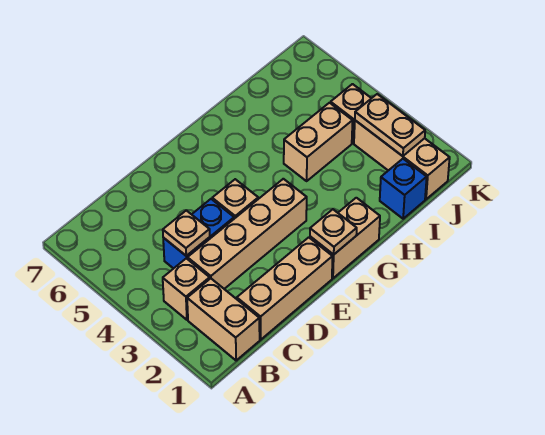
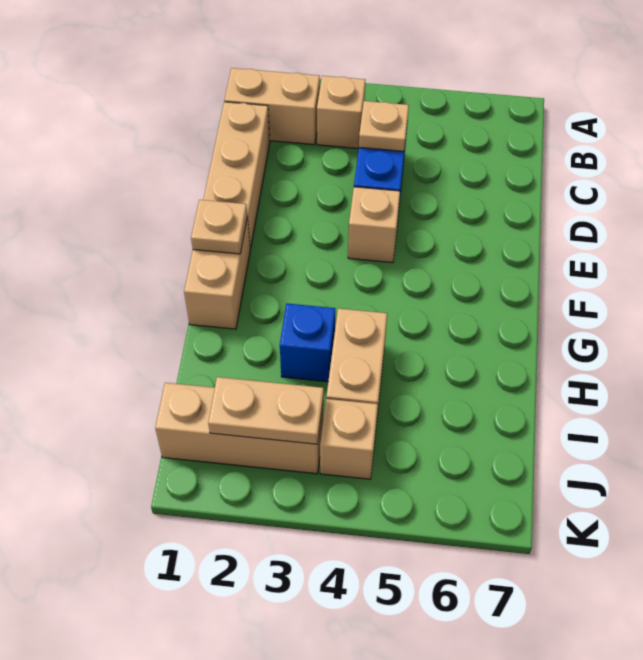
tan 1x4 brick [188,179,307,289] -> none
blue 1x1 brick [380,159,427,219] -> blue 1x1 brick moved to [280,303,335,382]

